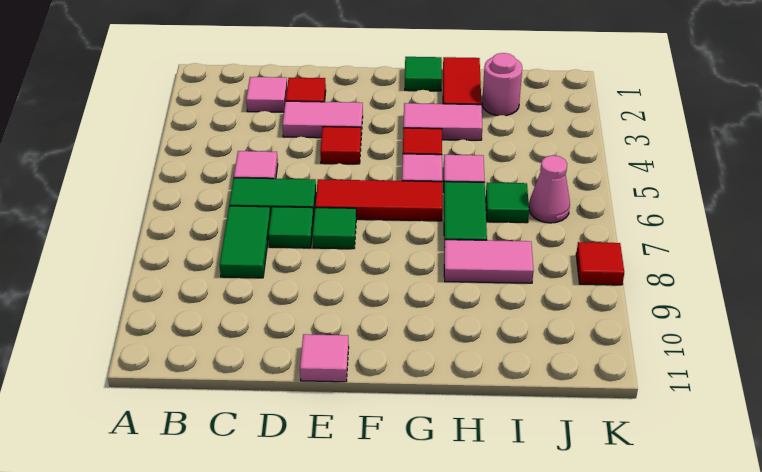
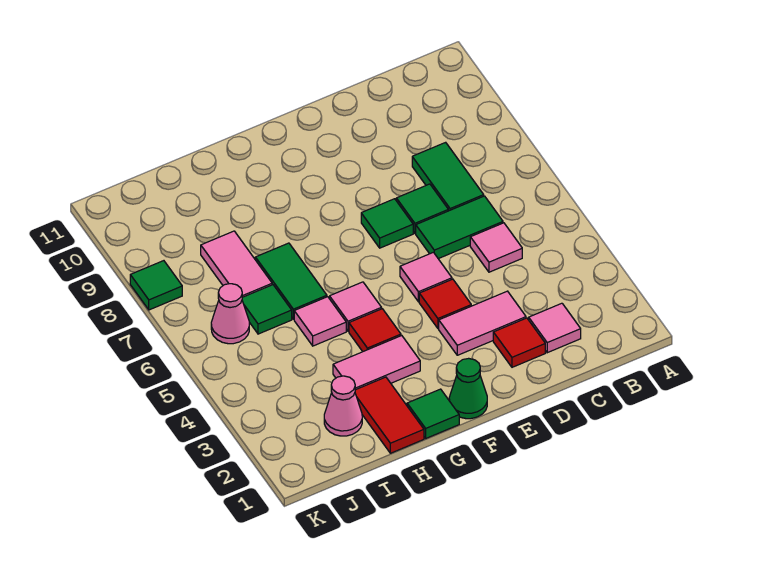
red 1x3 tile [315,179,442,221] -> none
pink 1x1 tile [300,334,349,382] -> pink 1x1 tile moved to [400,252,452,302]
none -> green 1x1 cone [449,358,487,419]
pink 1x2 tile [444,240,534,283] -> pink 1x2 tile turned to [201,231,272,297]
pink 1x1 round brick [482,53,522,116] -> pink 1x1 cone [324,376,362,436]
red 1x1 tile [576,242,624,285] -> green 1x1 tile [130,261,182,310]

